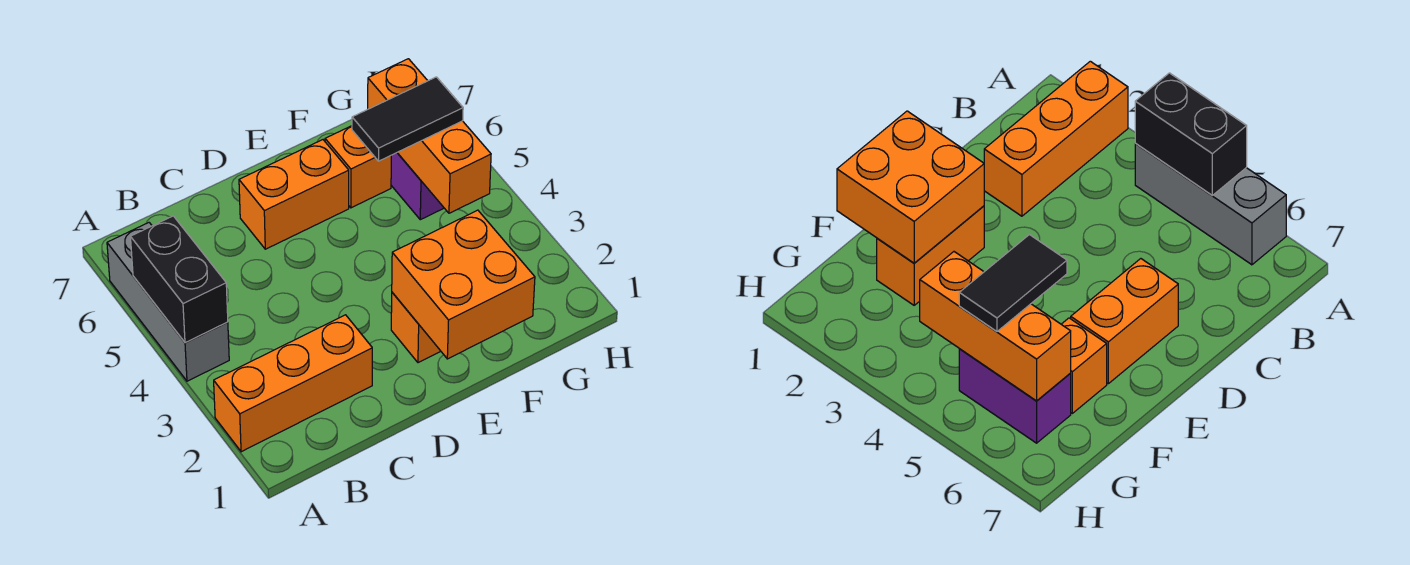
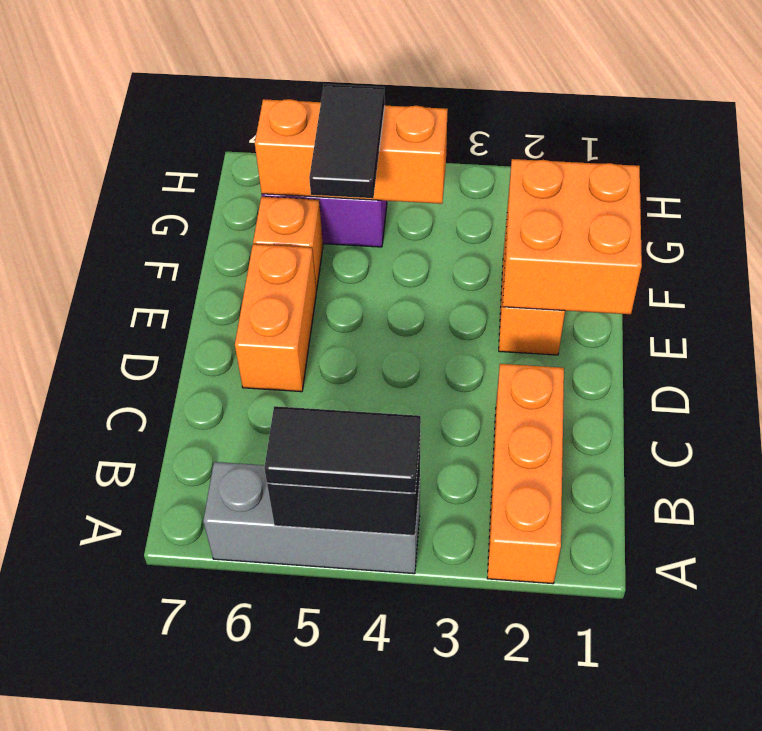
none -> black 1x2 tile [264,406,421,493]

